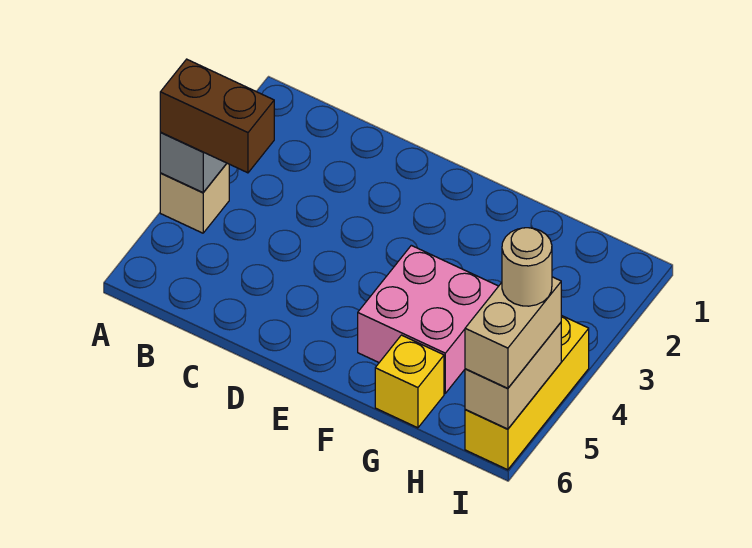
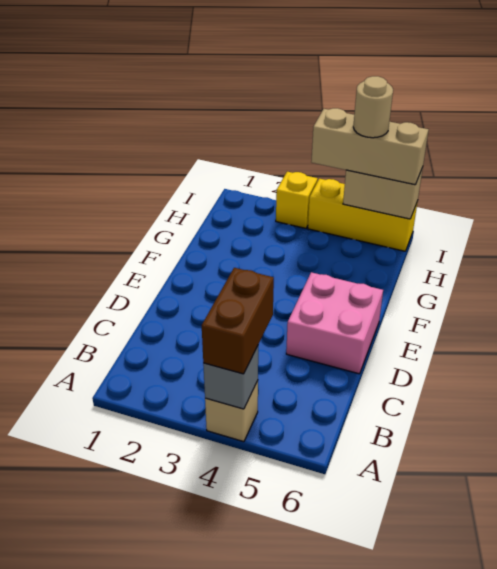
pink 2x2 brick [358,245,498,393] -> pink 2x2 brick moved to [286,272,383,374]
yellow 1x1 brick [375,335,444,428] -> yellow 1x1 brick moved to [276,172,318,228]
tan 1x2 brick [465,277,561,389] -> tan 1x3 brick [311,108,429,185]

